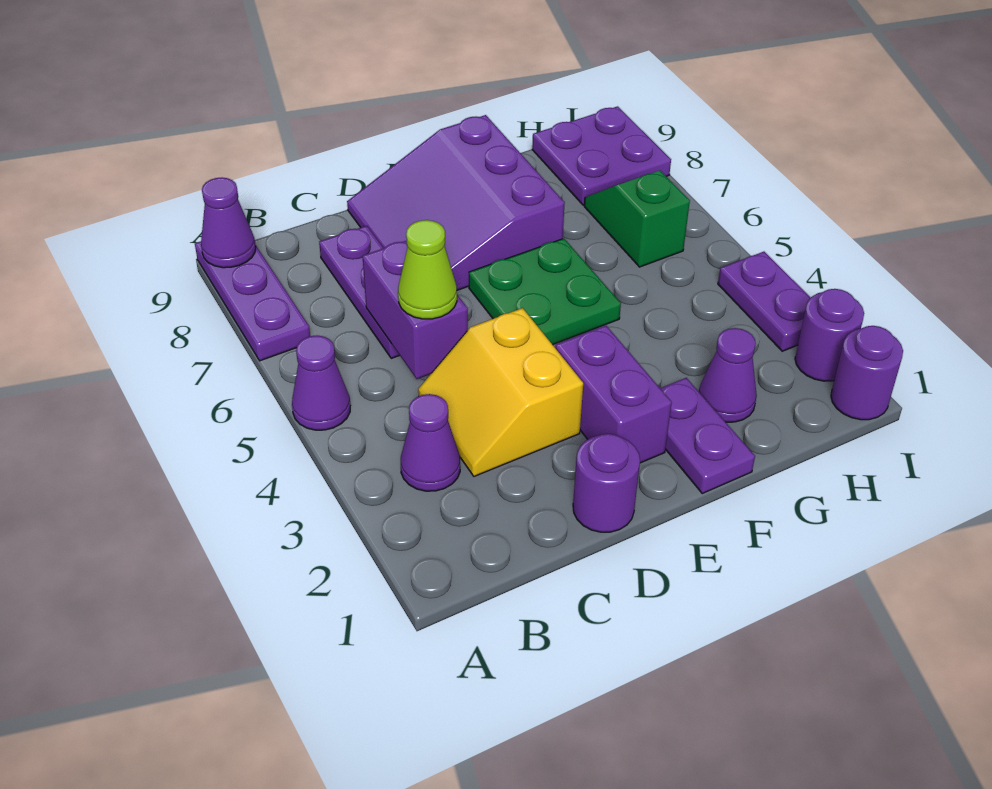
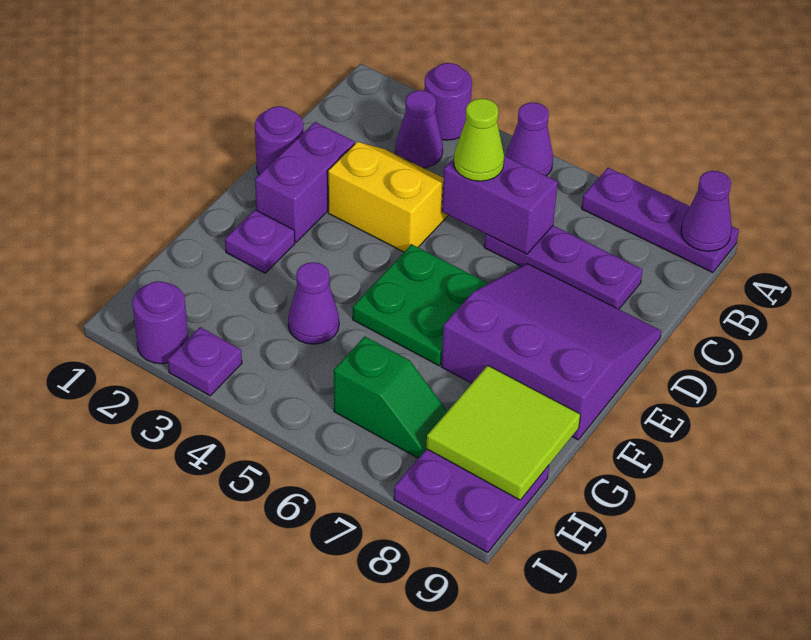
purple 1x2 brick [555,326,672,463] -> purple 1x2 brick turned to [255,122,355,242]
purple 1x2 plate [660,378,755,493] -> purple 1x1 plate [225,210,295,273]
purple 1x1 cone [699,328,757,422] -> purple 1x1 cone moved to [288,262,339,344]
none -> lime 2x2 tile [426,365,581,500]
purple 1x1 round brick [831,326,903,420] -> purple 1x1 round brick moved to [424,63,472,140]
purple 1x2 plate [718,252,811,351] -> purple 1x1 plate [168,327,242,396]

